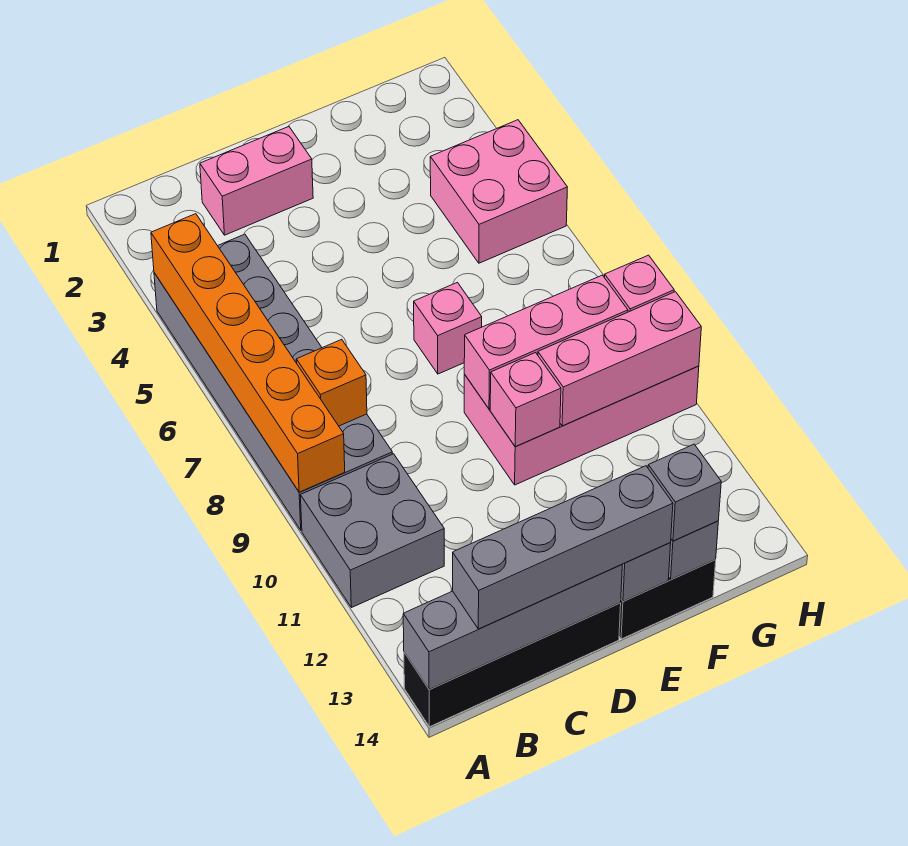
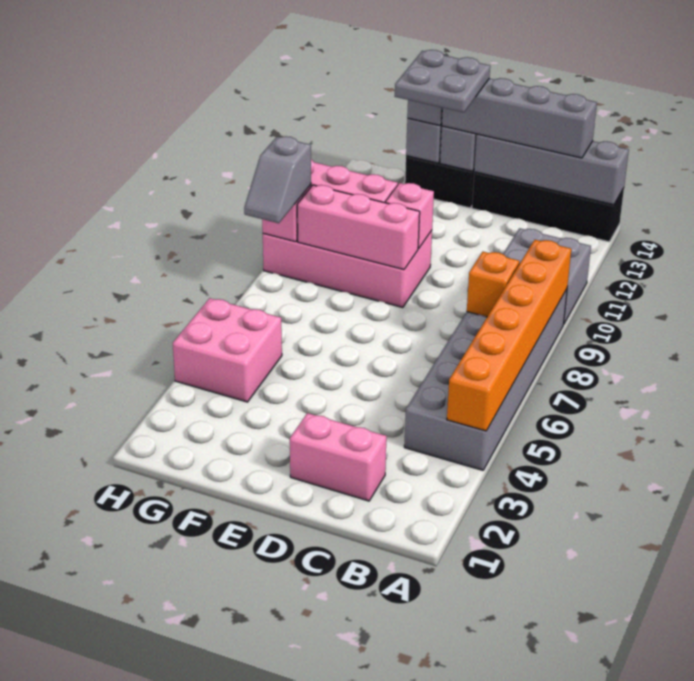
pink 1x1 brick [414,282,482,374] -> none
none -> grey 2x2 plate [395,50,490,112]
none -> grey 1x2 slope [244,136,311,223]

